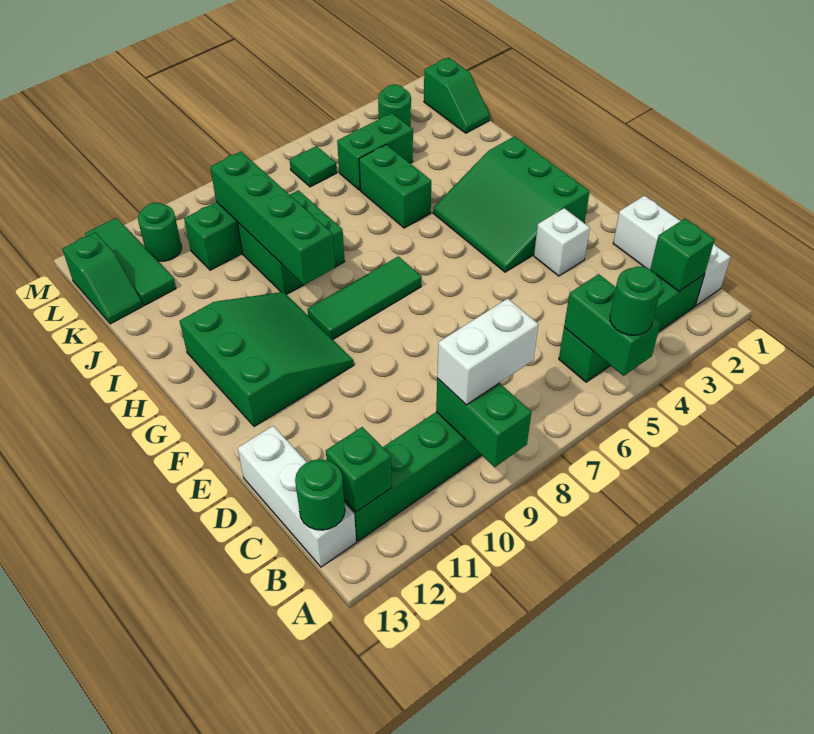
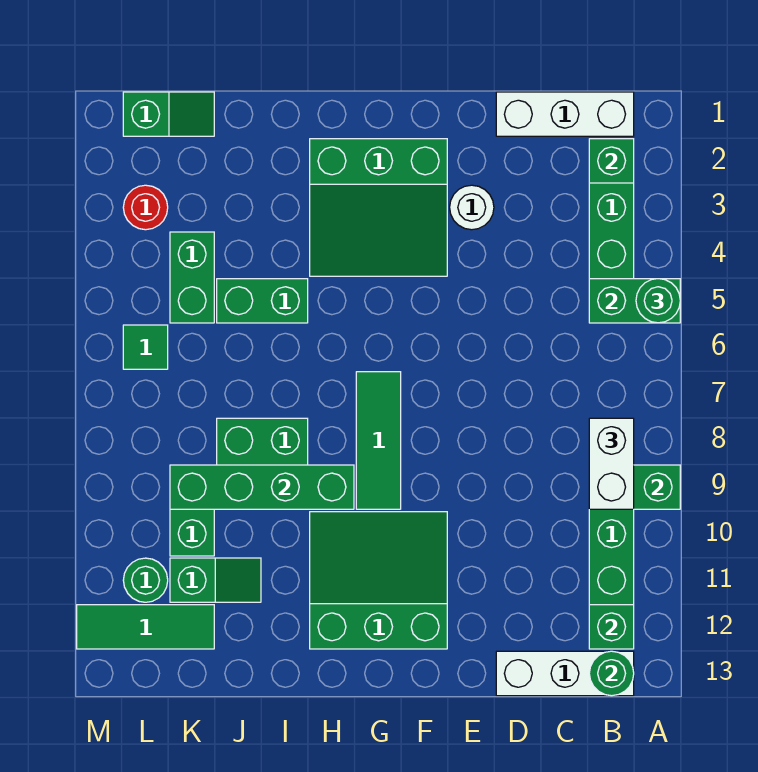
white 1x1 brick [534,208,590,276] -> white 1x1 round brick [450,185,494,230]
green 1x2 slope [62,232,143,324] -> green 1x2 slope moved to [170,558,261,602]
green 1x1 round brick [378,85,411,127] -> red 1x1 round brick [123,185,168,230]

